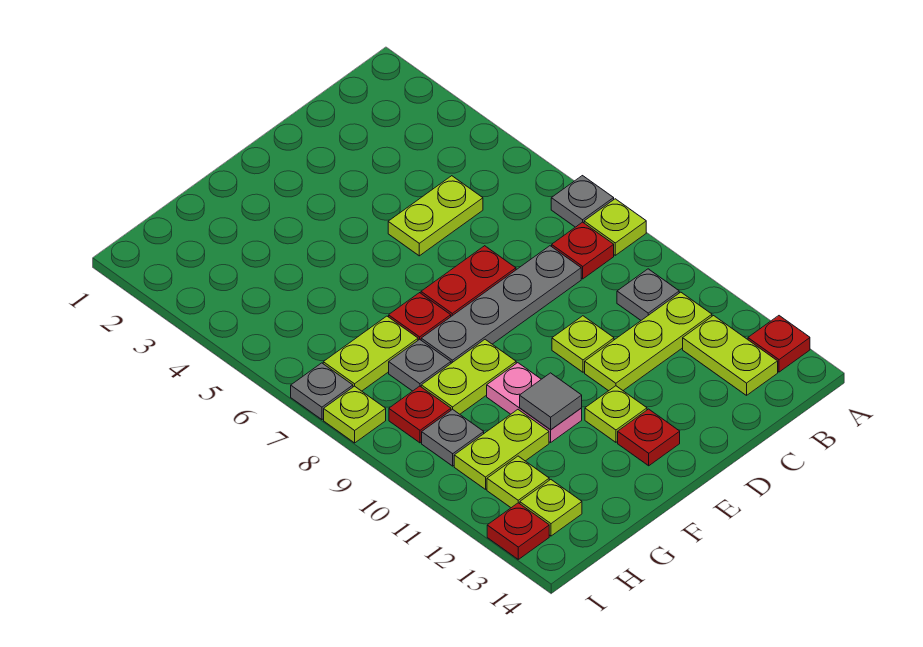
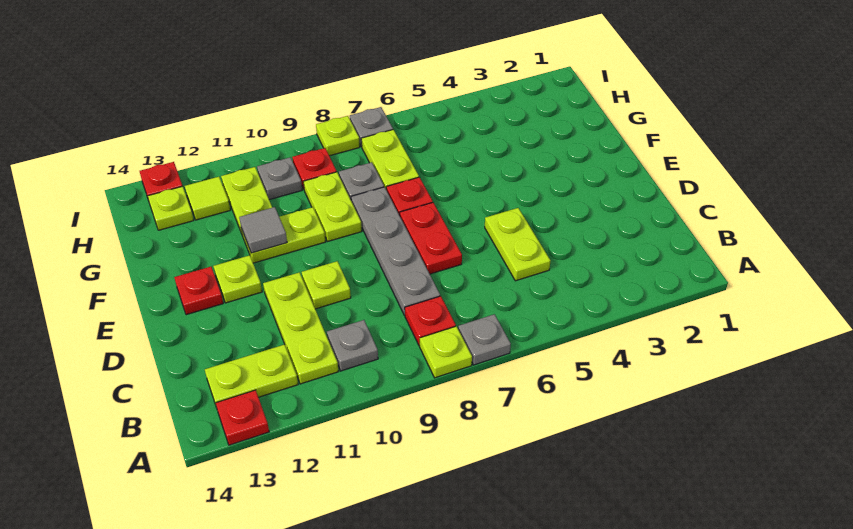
pink 1x2 plate [487,363,582,442] -> lime 1x2 plate [241,207,326,263]
lime 1x1 plate [487,456,549,508] -> lime 1x1 tile [185,177,230,220]

